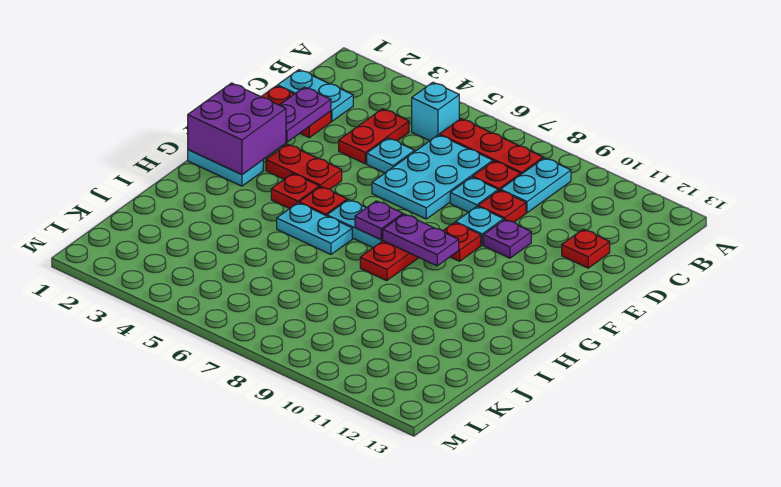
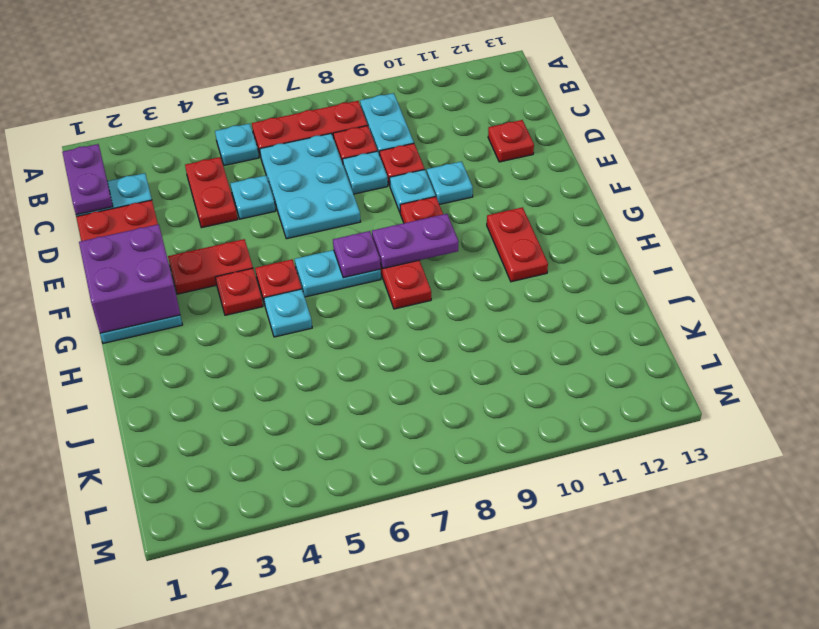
cyan 1x1 brick [412,82,459,141] -> cyan 1x1 plate [215,124,259,165]
purple 1x2 plate [280,87,331,142] -> purple 1x2 plate moved to [62,144,113,215]
purple 1x1 plate [483,220,531,258] -> cyan 1x1 plate [427,161,473,205]
none -> red 1x2 plate [487,207,548,282]
cyan 1x2 plate [277,203,352,254] -> cyan 1x1 plate [264,289,312,337]

